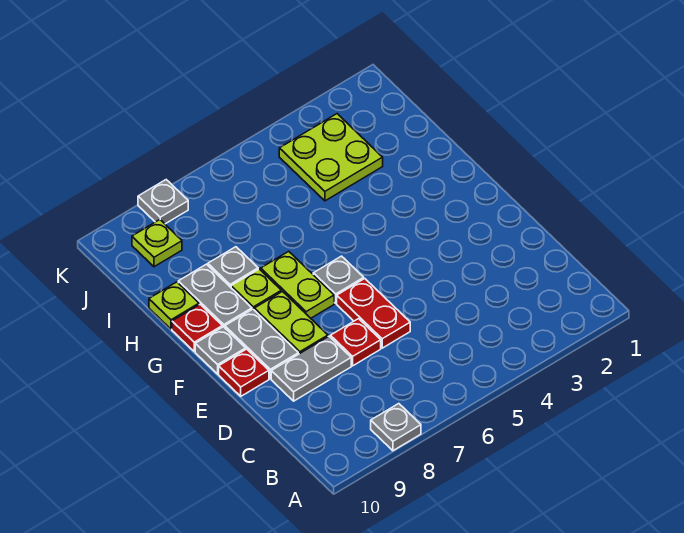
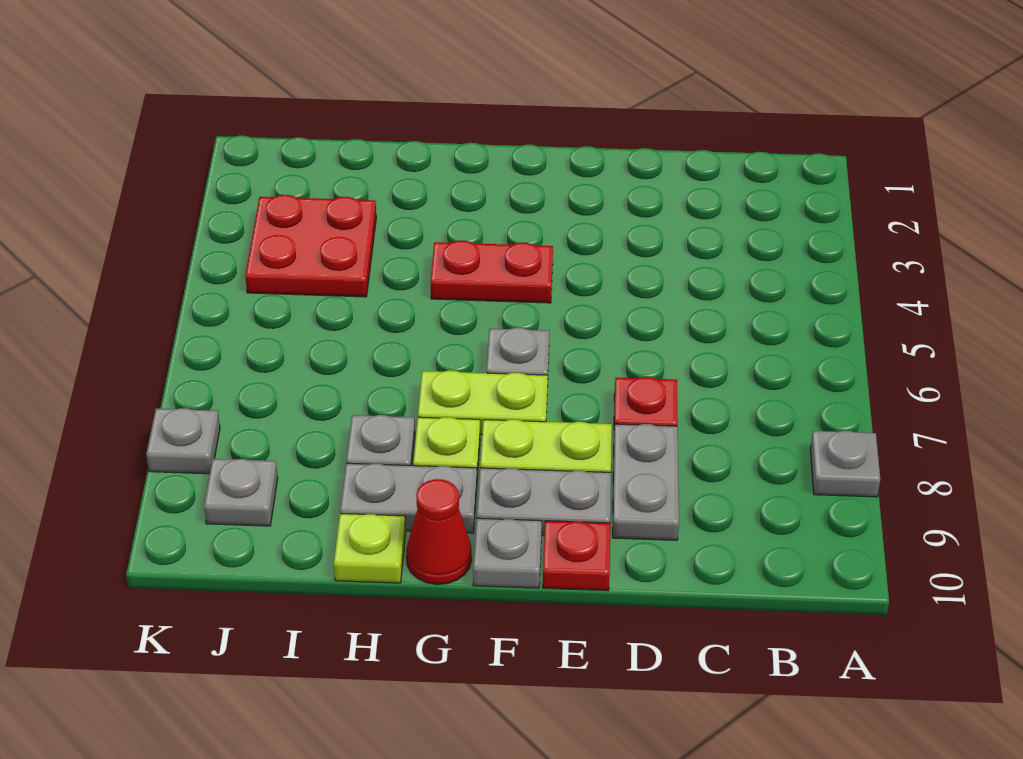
red 1x2 plate [337,279,410,348] -> red 1x2 plate moved to [431,241,553,303]
red 1x1 plate [172,304,222,351] -> red 1x1 cone [406,479,472,584]
lime 2x2 plate [279,114,383,201] -> red 2x2 plate [245,195,376,297]
lime 1x1 plate [132,220,182,267] -> grey 1x1 plate [204,459,278,526]

